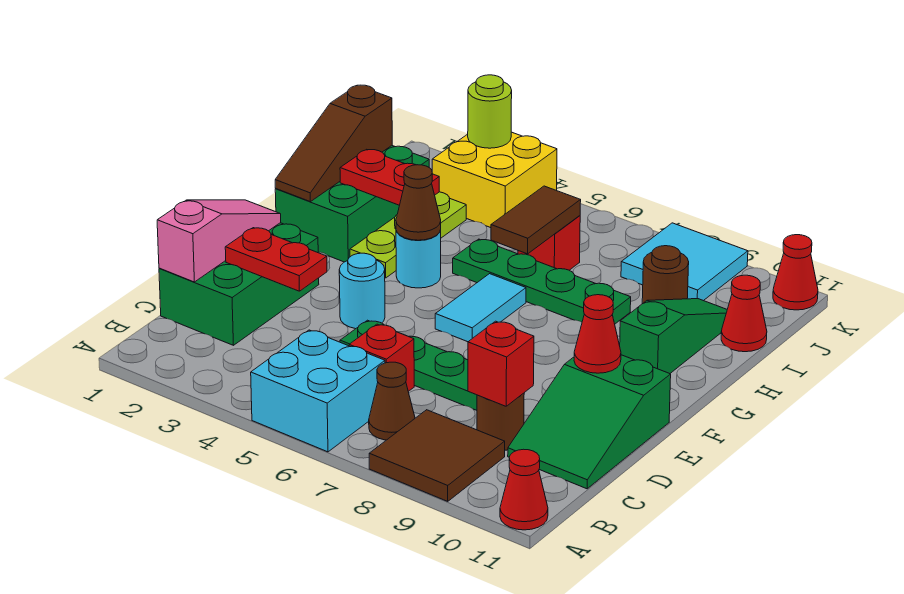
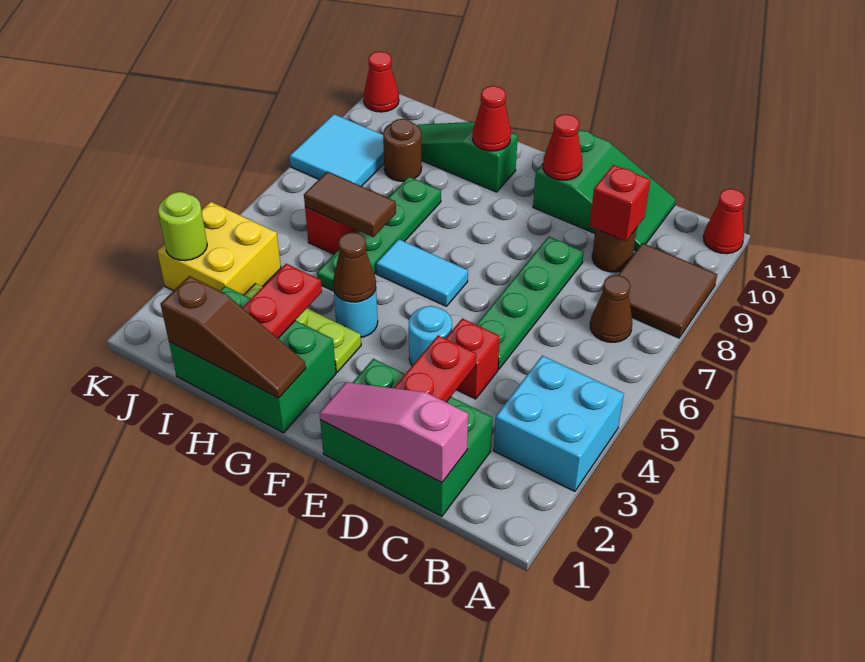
cyan 2x2 brick [251,330,385,452] -> cyan 2x2 brick moved to [494,356,624,491]
red 1x1 brick [349,324,414,391] -> red 1x1 brick moved to [445,318,500,399]
red 1x1 cone [721,275,767,352] -> red 1x1 cone moved to [473,86,511,151]

